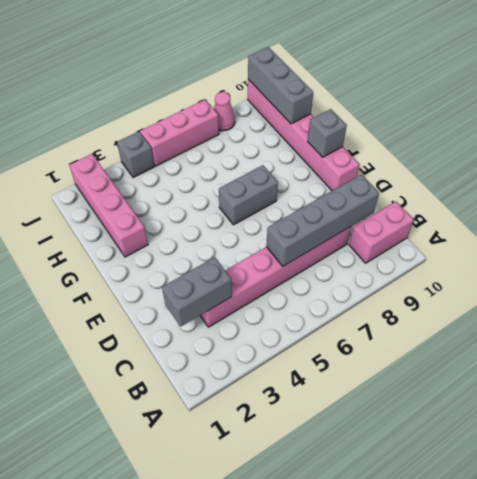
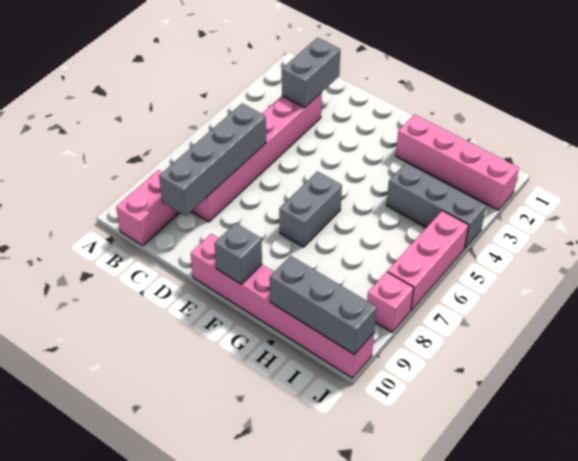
grey 1x1 brick [117,131,154,178] -> grey 1x3 brick [387,163,486,248]
pink 1x1 cone [214,92,235,131] -> pink 1x1 brick [367,272,414,332]

